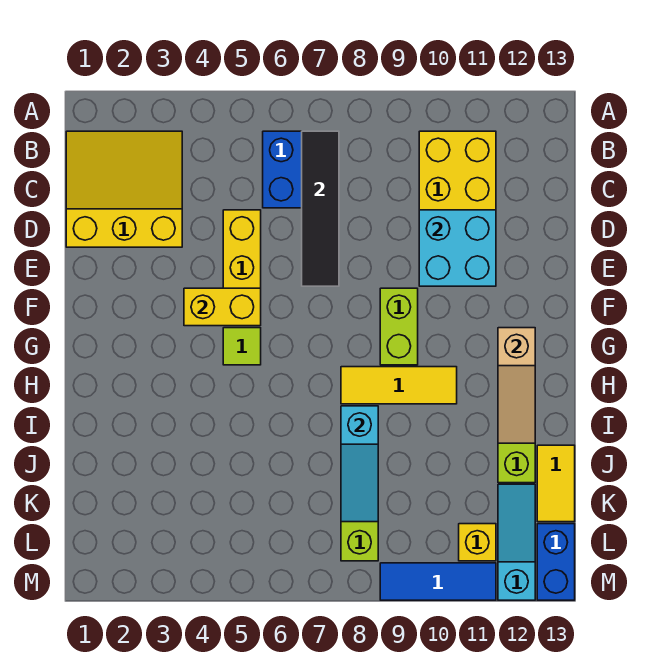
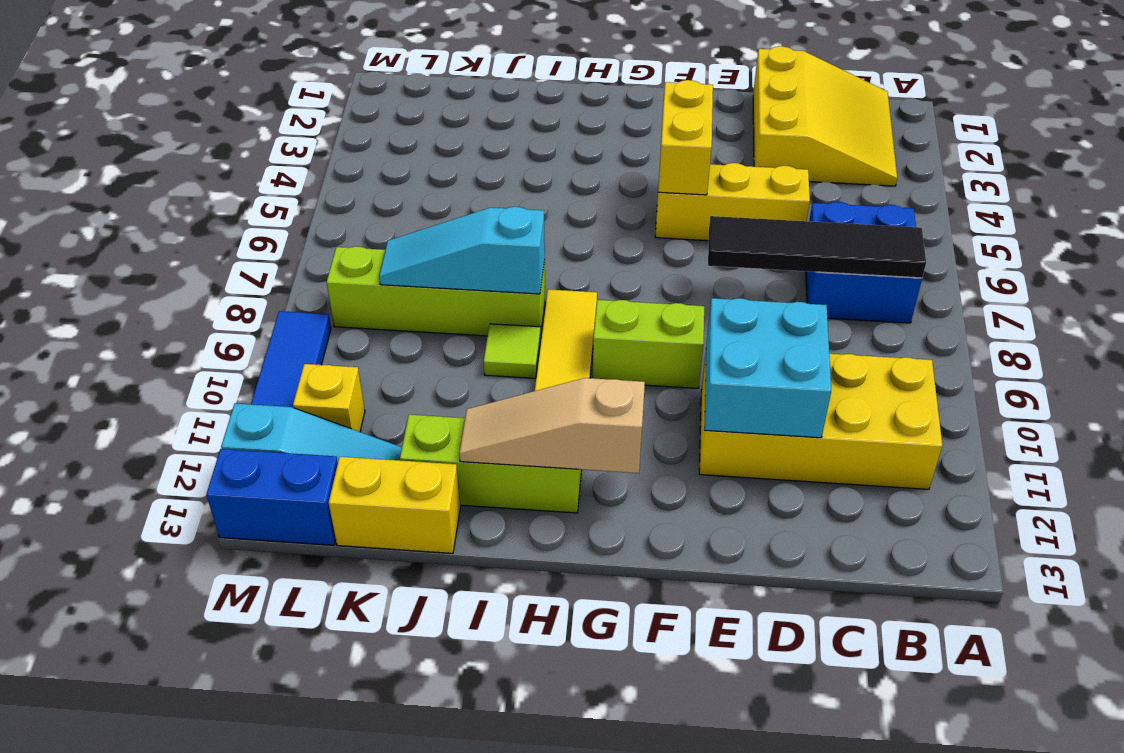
lime 1x1 tile [223,328,261,365] -> lime 1x1 tile moved to [484,324,540,378]
yellow 1x2 tile [537,445,575,522] -> yellow 1x2 brick [329,457,460,553]

